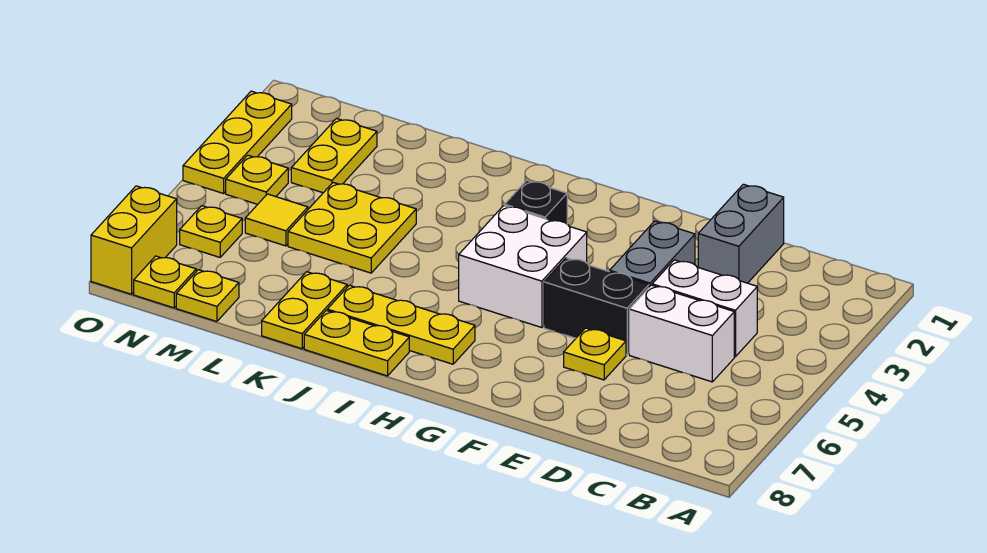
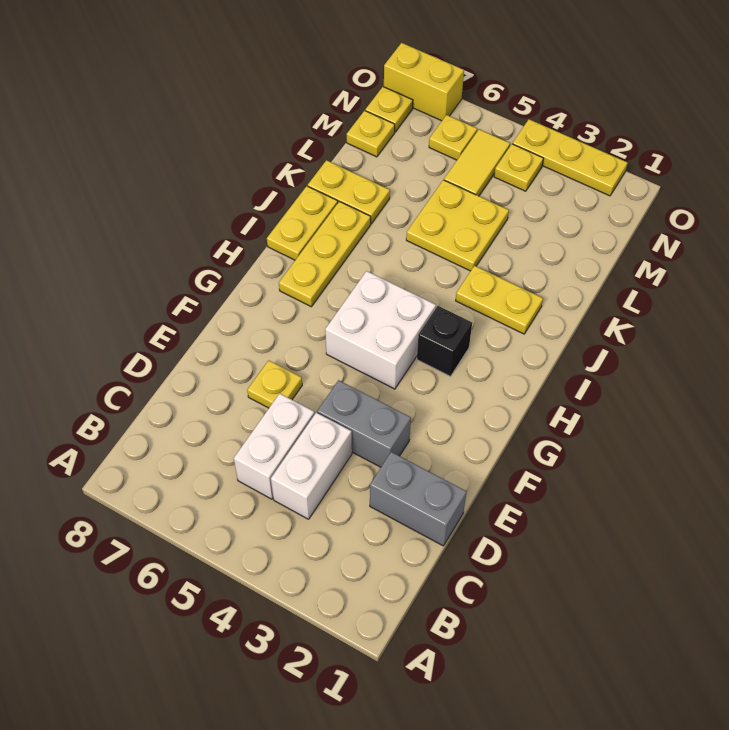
black 1x2 brick [544,258,649,355] -> none
yellow 1x2 plate [291,118,377,193] -> yellow 1x2 plate moved to [456,266,543,334]
yellow 1x1 tile [245,194,308,246] -> yellow 1x2 tile [444,129,510,196]

